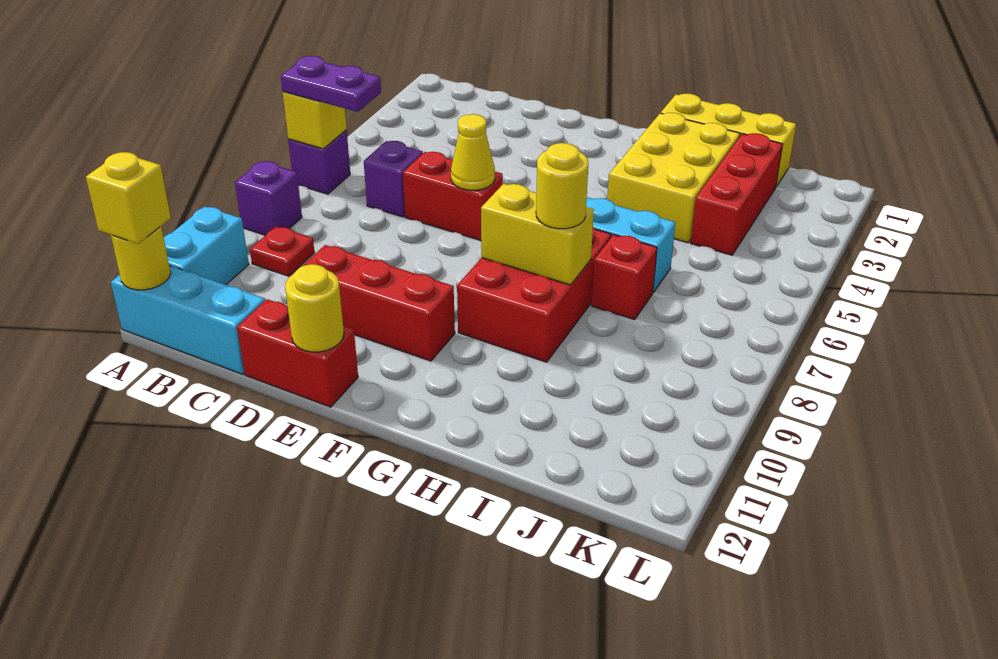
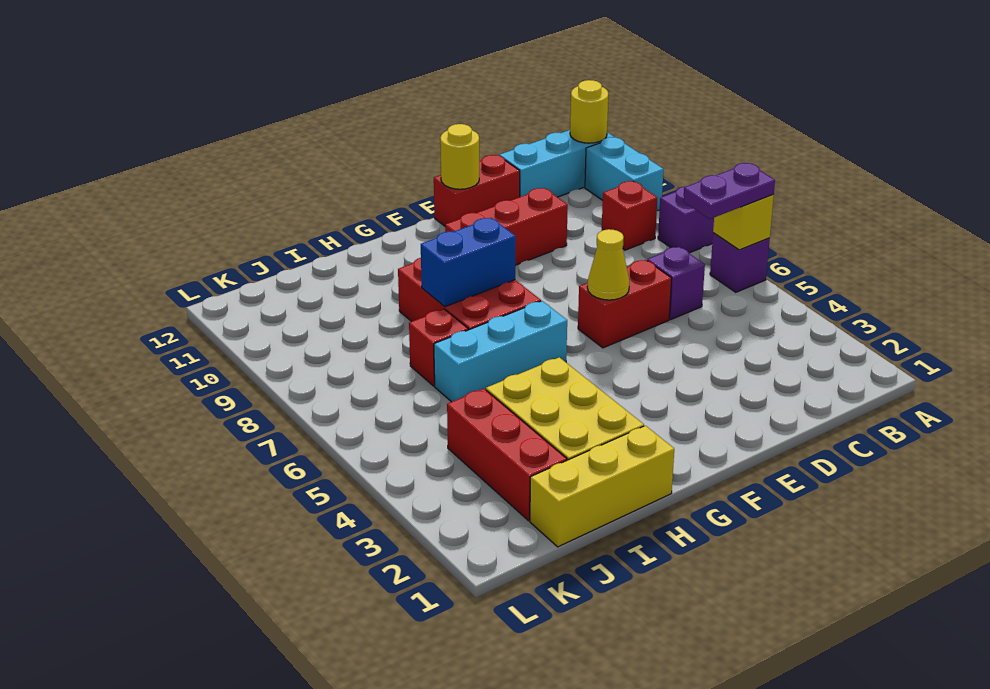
yellow 1x1 brick [86,152,171,244] -> none
red 1x1 plate [250,226,315,276] -> red 1x1 brick [602,181,657,250]
yellow 1x2 brick [481,184,594,285] -> blue 1x2 brick [421,218,516,307]
yellow 1x1 round brick [536,143,588,229] -> none

